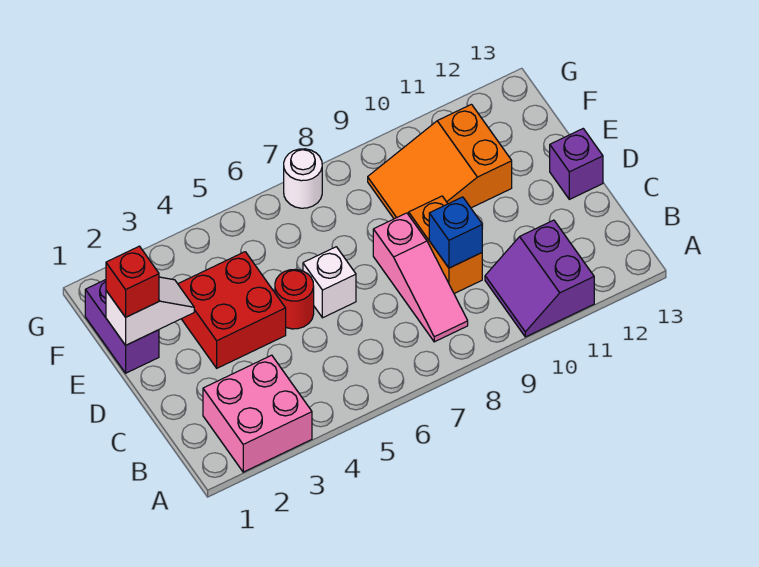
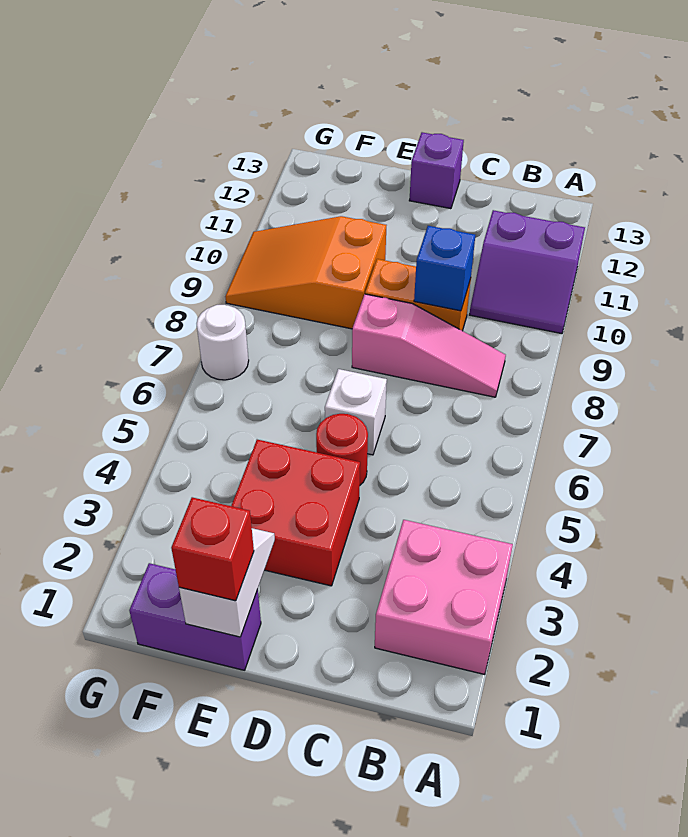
orange 2x3 slope [368,104,512,219] -> orange 2x3 slope turned to [225,216,386,329]

